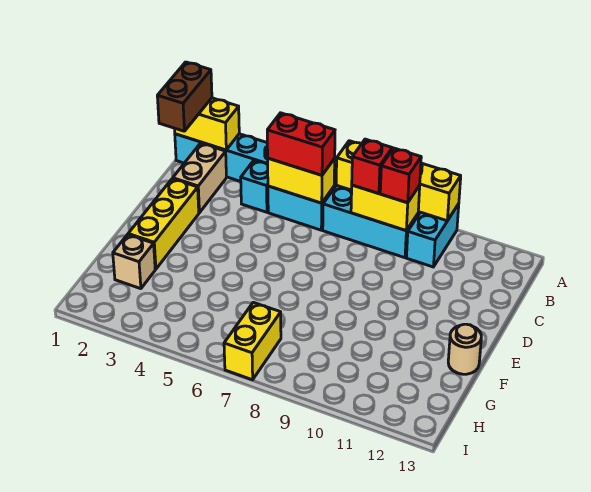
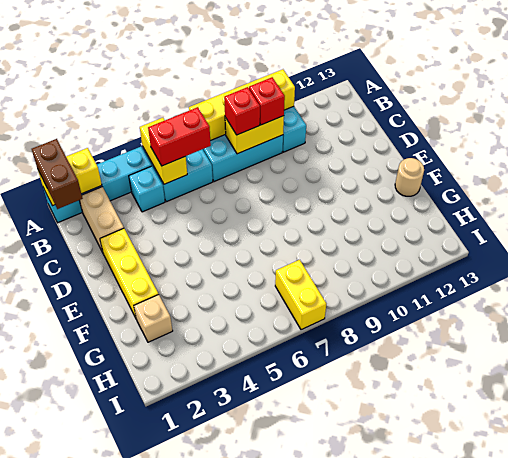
yellow 1x2 brick [268,158,335,203] -> yellow 1x2 brick turned to [140,118,187,184]

